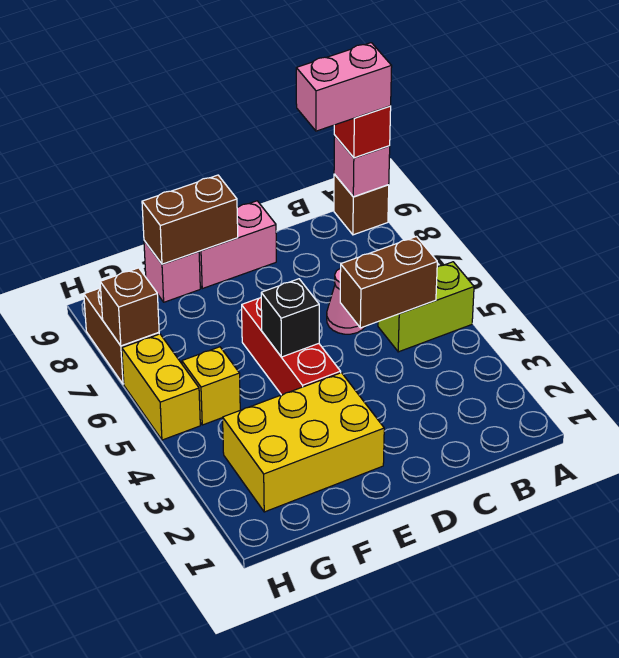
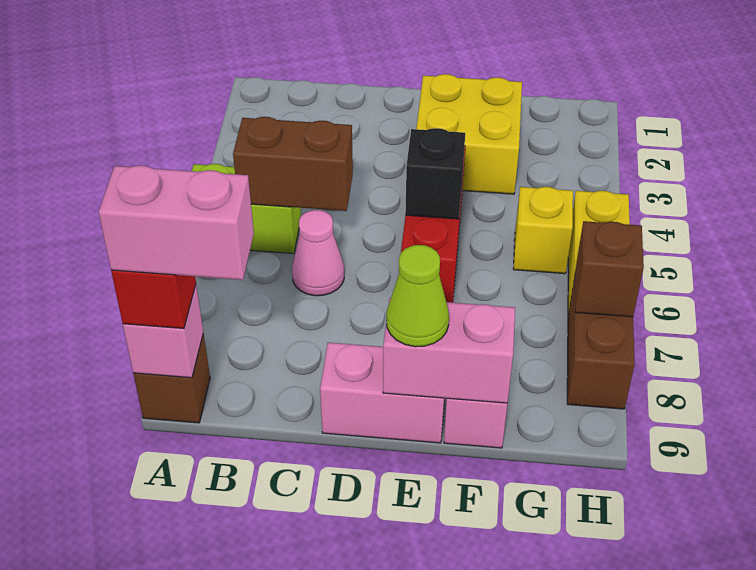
yellow 2x3 brick [223,373,384,512] -> yellow 2x2 brick [416,74,522,194]
brown 1x2 brick [142,175,238,264] -> pink 1x2 brick [383,298,515,403]
none -> lime 1x1 cone [386,245,449,347]

